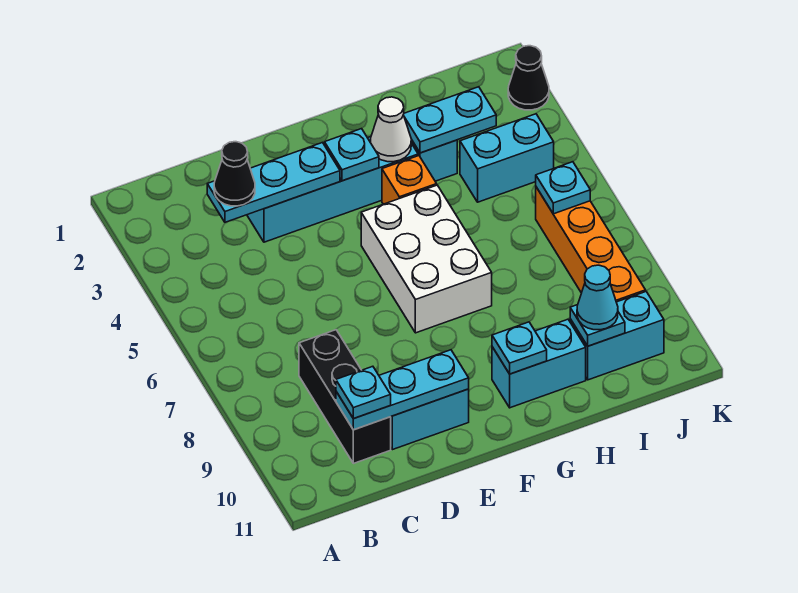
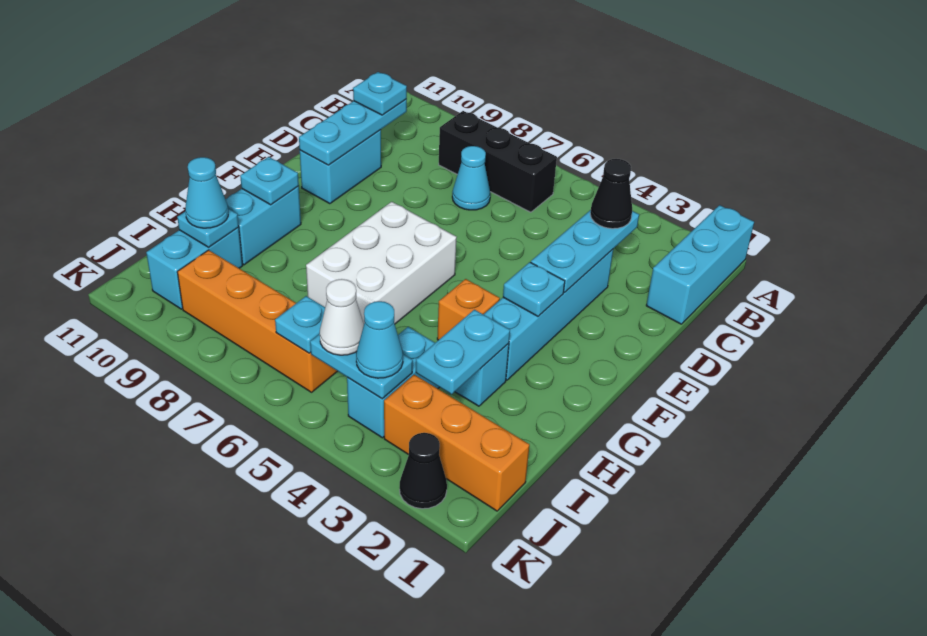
none -> cyan 1x3 brick [646,205,754,324]
none -> cyan 1x1 cone [452,146,490,210]
black 1x3 brick [299,330,391,463] -> black 1x3 brick moved to [439,111,557,212]
white 2x3 brick [361,185,492,333] -> white 2x3 brick turned to [306,202,457,324]
white 1x1 cone [371,97,412,162] -> white 1x1 cone moved to [320,279,364,355]
none -> orange 1x3 brick [384,375,529,511]
none -> cyan 1x2 plate [310,334,413,399]
none -> cyan 1x1 cone [356,301,403,378]

